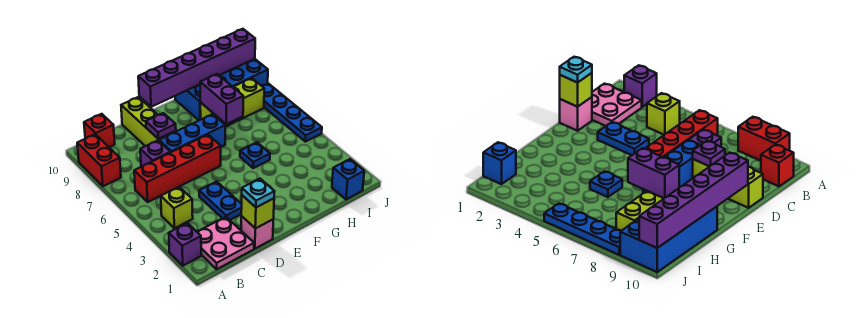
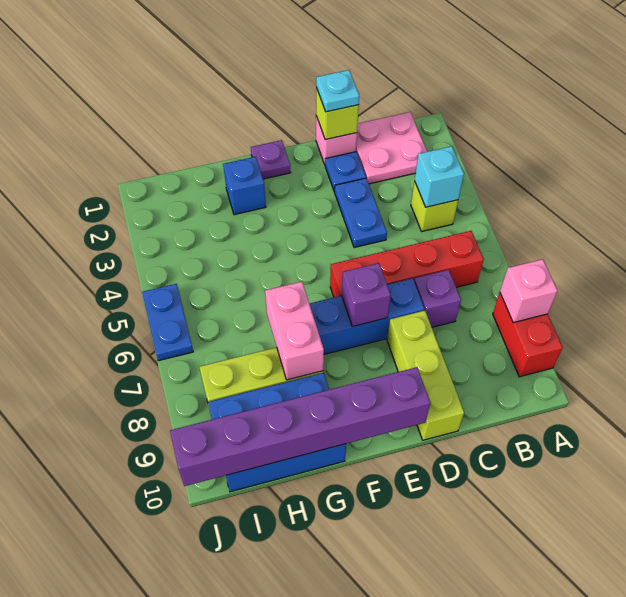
purple 1x1 brick [169,223,201,266] -> purple 1x1 brick moved to [342,263,391,327]
none -> pink 1x1 brick [500,259,558,323]
none -> cyan 1x1 brick [415,146,464,207]
red 1x1 brick [84,114,115,147] -> none
purple 1x1 plate [146,113,176,139] -> purple 1x1 plate moved to [251,140,291,179]
blue 1x1 plate [240,142,270,168] -> blue 1x1 plate moved to [325,152,366,191]
purple 1x2 brick [200,74,243,124] -> pink 1x2 brick [265,282,324,380]
blue 2x4 brick [175,59,268,120] -> blue 2x3 brick [208,373,346,492]
blue 1x1 brick [332,159,364,199] -> blue 1x1 brick moved to [223,157,266,215]
blue 1x4 plate [262,83,322,142] -> blue 1x2 plate [142,284,193,361]

